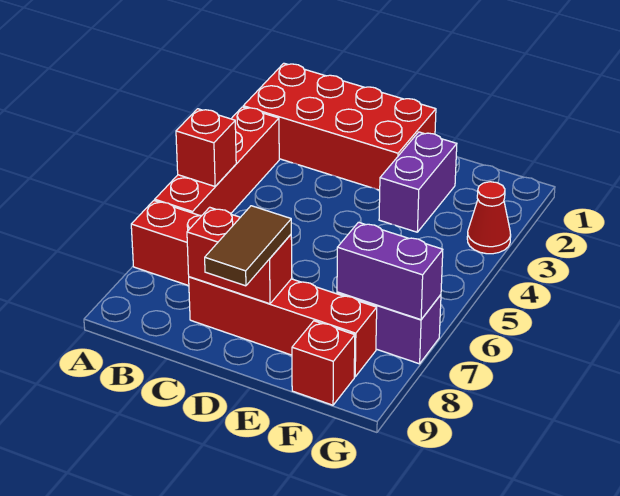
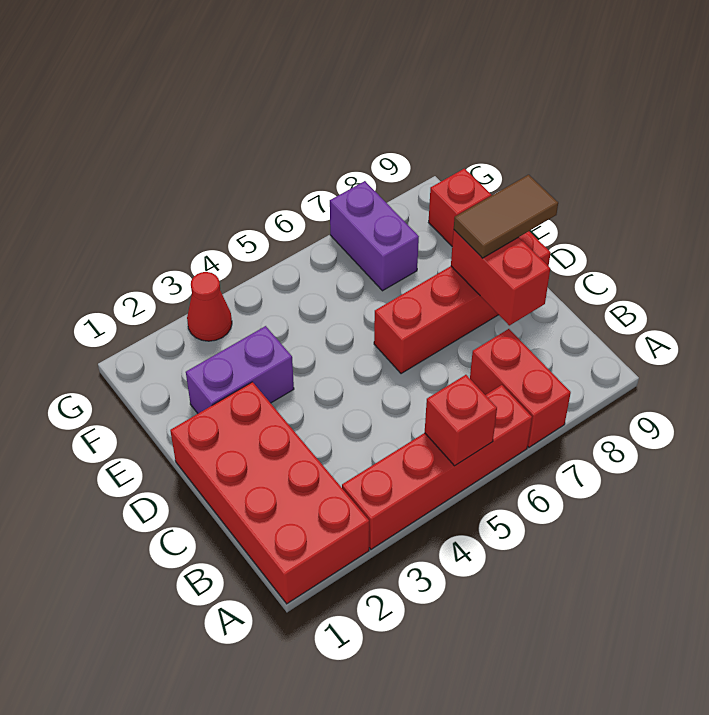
red 1x4 brick [189,277,377,377] -> red 1x4 brick turned to [374,231,551,374]
purple 1x2 brick [337,222,443,320] -> none

